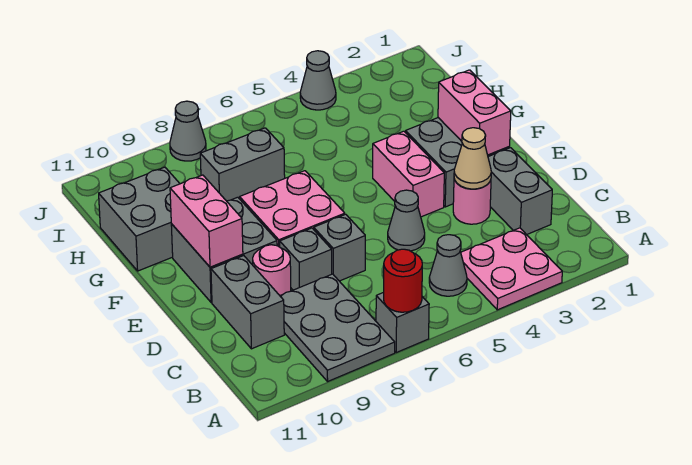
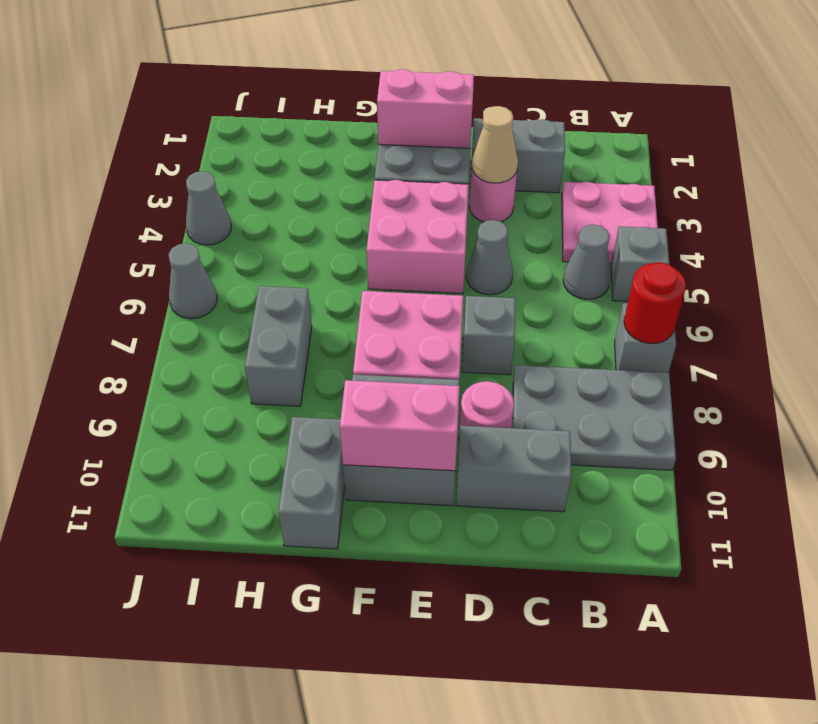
grey 1x1 brick [280,228,332,290] -> grey 1x1 brick moved to [611,226,669,301]
pink 1x2 brick [373,131,444,217] -> pink 2x2 brick [367,180,469,294]
grey 2x2 brick [99,167,180,271] -> grey 1x2 brick [278,417,344,549]
grey 1x1 cone [170,101,206,161] -> grey 1x1 cone moved to [169,243,217,319]

